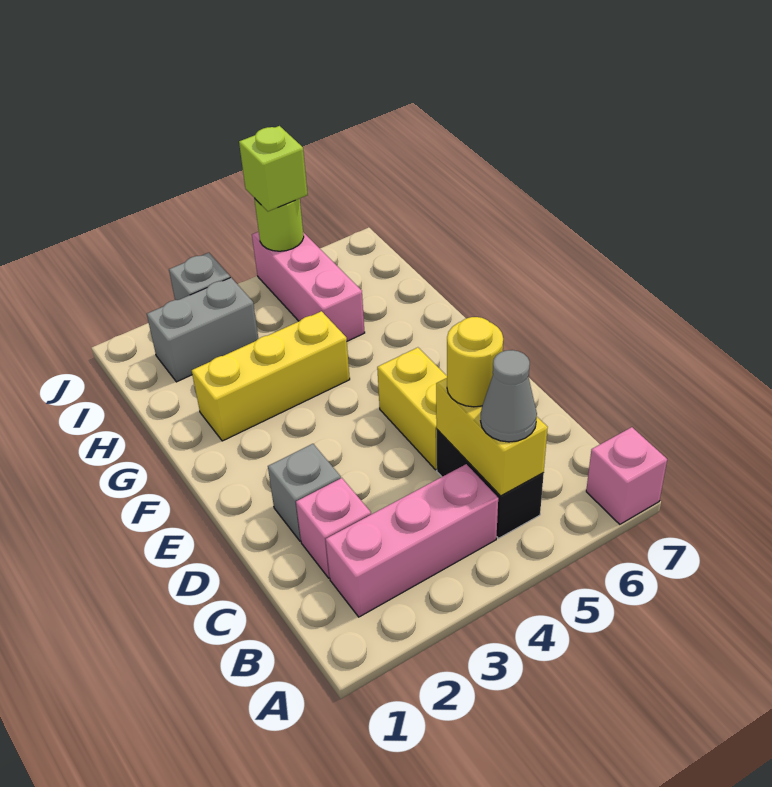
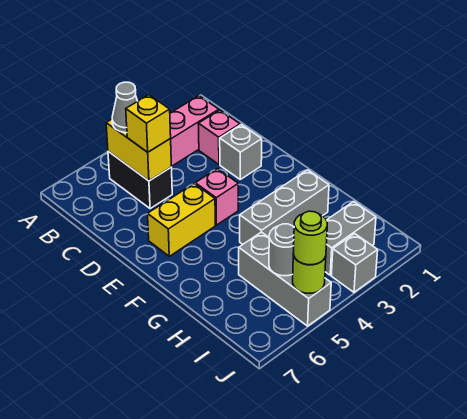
pink 1x1 brick [586,427,667,524] -> pink 1x1 brick moved to [195,169,238,225]
yellow 1x1 round brick [447,317,503,407] -> yellow 1x1 brick [126,95,171,152]
yellow 1x2 brick [377,347,447,470] -> yellow 1x2 brick turned to [148,184,215,256]
yellow 1x3 brick [192,311,350,441] -> grey 1x3 brick [240,170,329,245]
pink 1x3 brick [252,232,365,341] -> grey 1x3 brick [239,232,331,326]
none -> grey 1x1 round brick [269,224,294,276]
lime 1x1 brick [239,126,308,211] -> lime 1x1 round brick [294,211,327,265]

